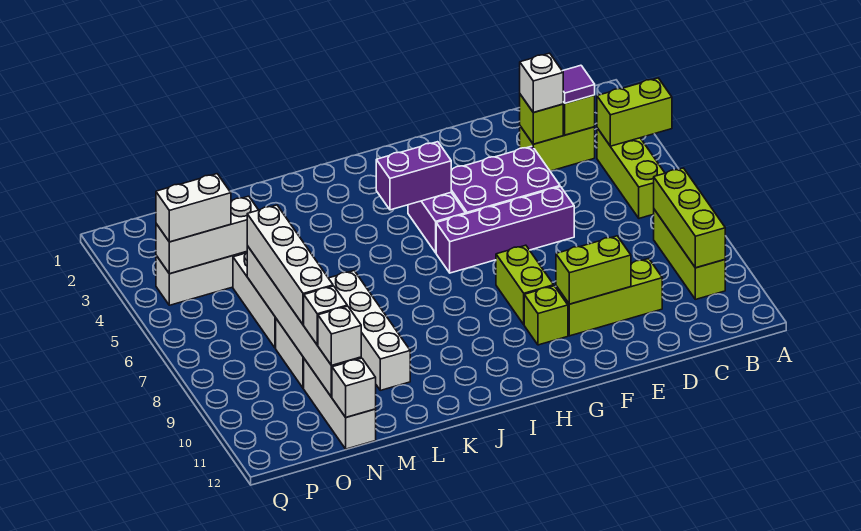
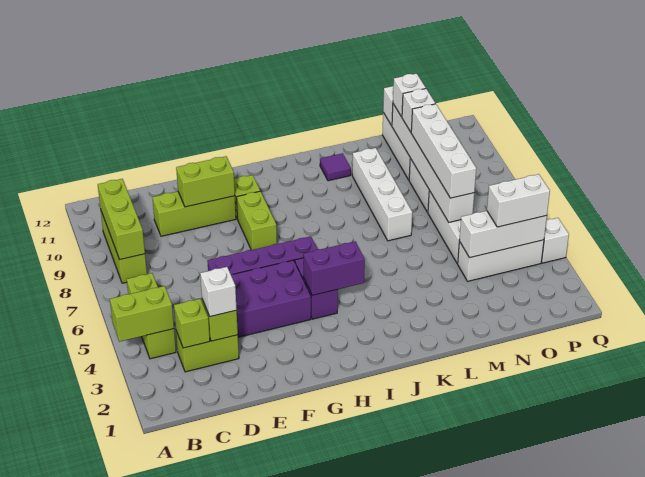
purple 1x1 tile [563,65,595,103] -> purple 1x1 tile moved to [320,153,351,181]
none -> white 1x1 brick [541,218,569,263]

